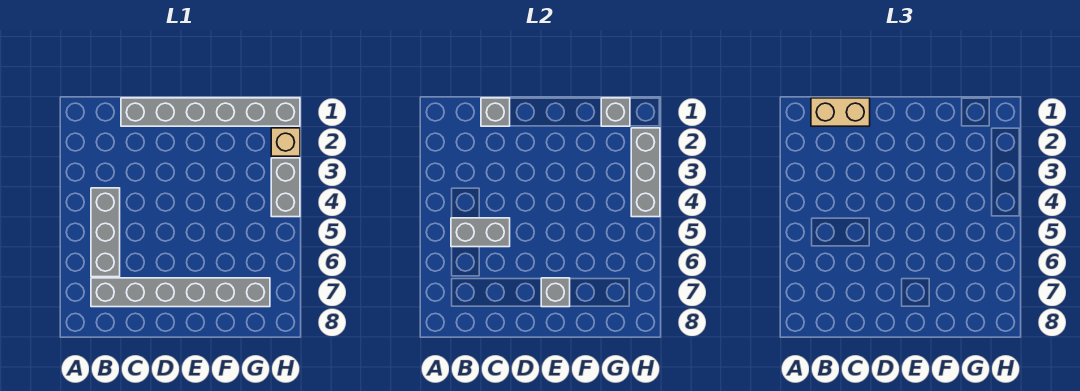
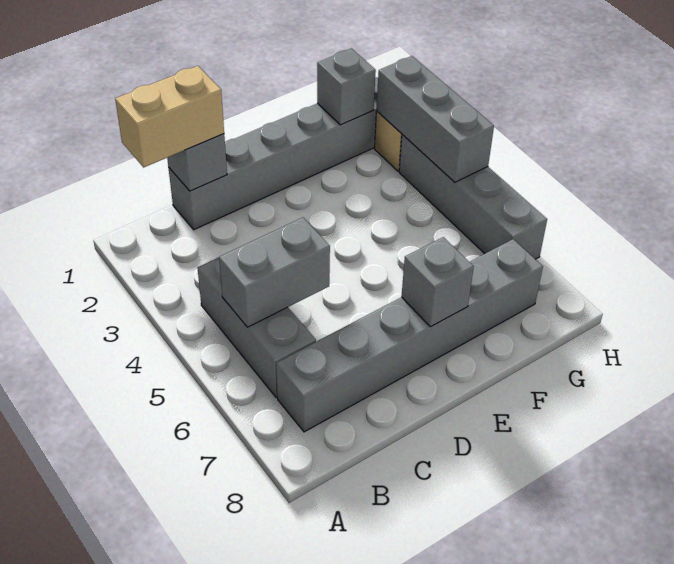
grey 1x2 brick [271,158,300,217] -> grey 1x4 brick [399,135,547,259]

